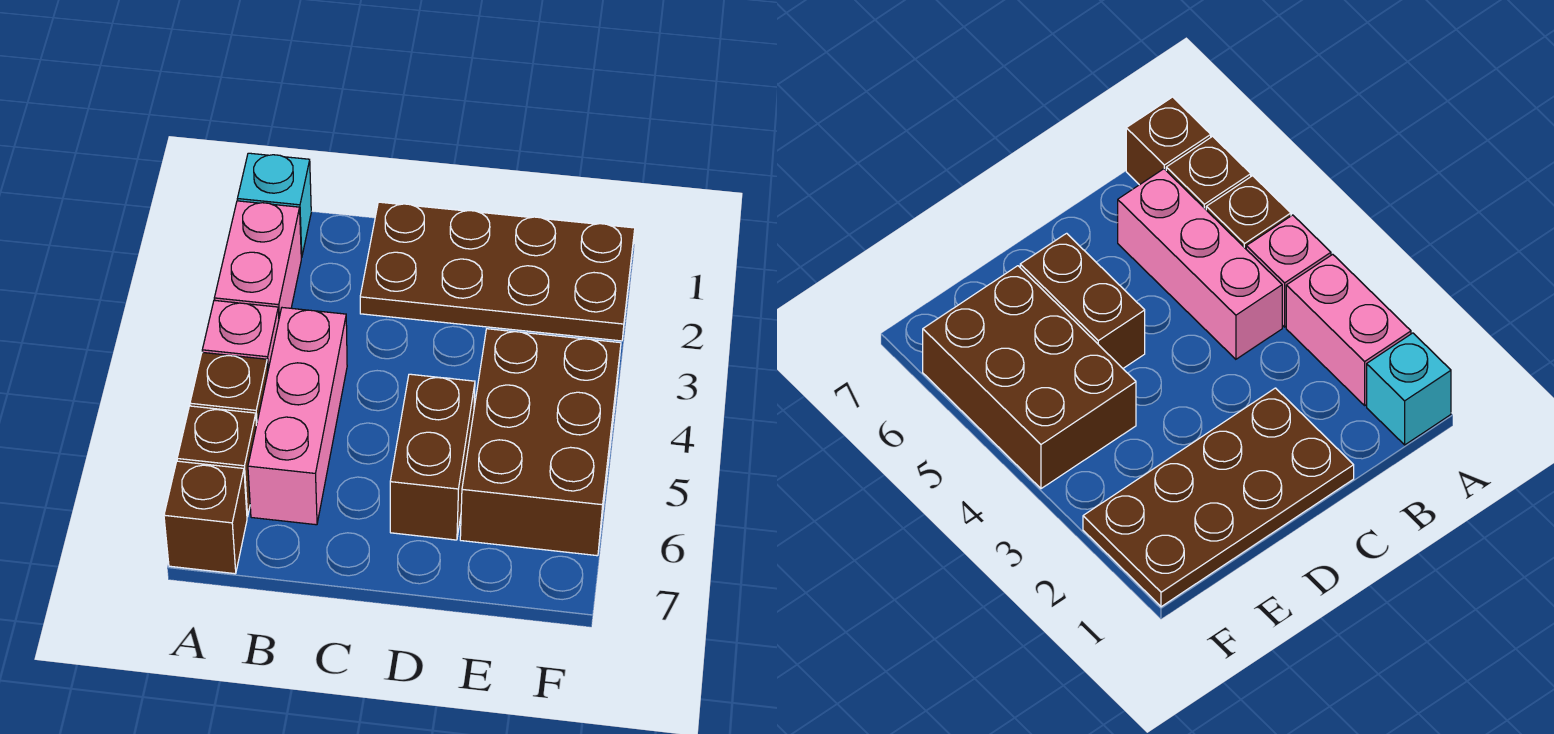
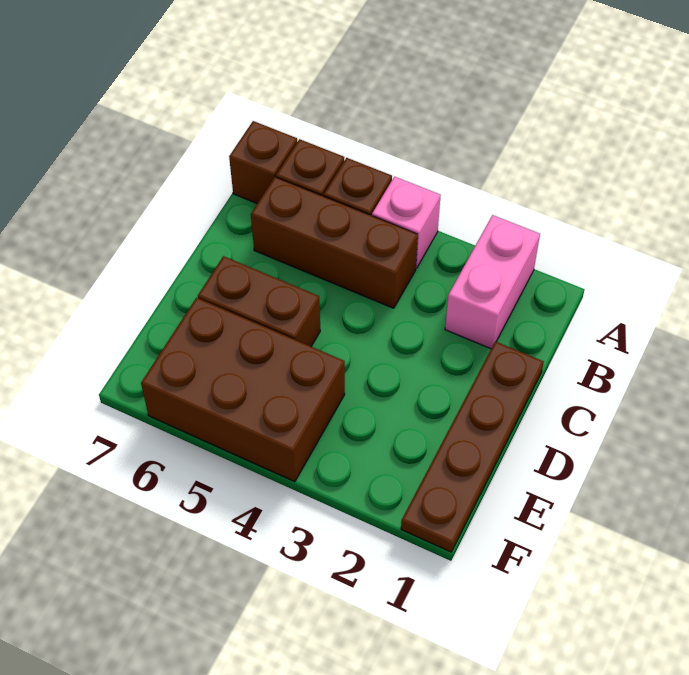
cyan 1x1 brick [237,153,311,258] -> none
pink 1x2 brick [214,201,301,317] -> pink 1x2 brick turned to [445,215,540,349]
pink 1x3 brick [248,308,347,525] -> brown 1x3 brick [251,177,418,308]
brown 2x4 plate [360,202,635,341] -> brown 1x4 plate [401,342,544,552]

